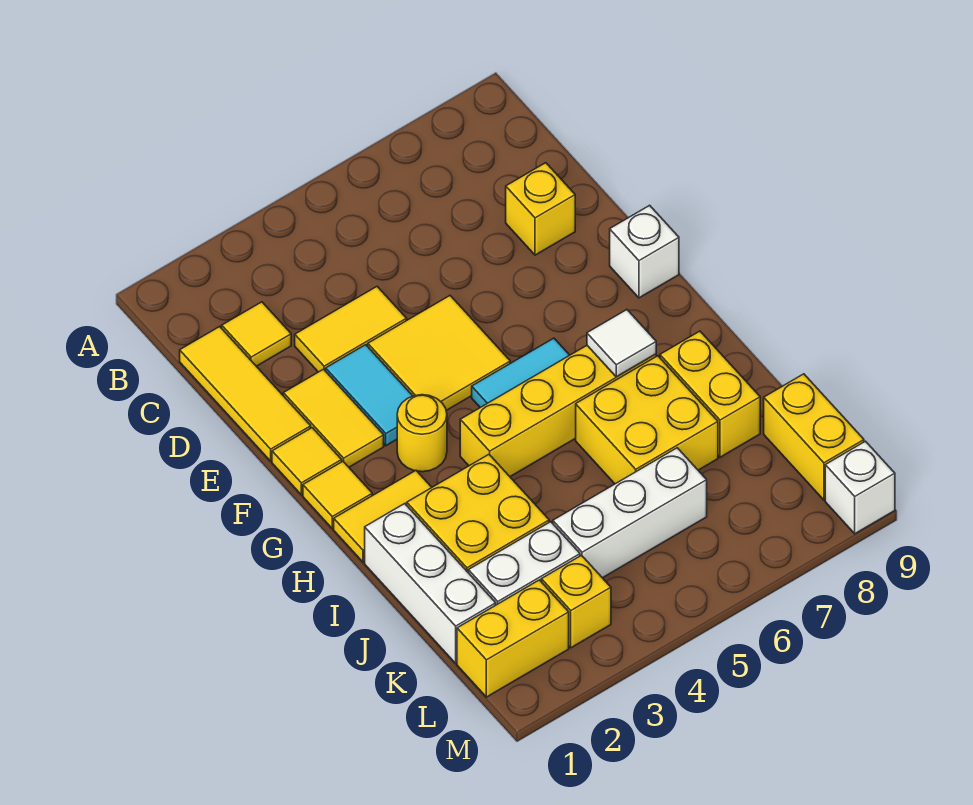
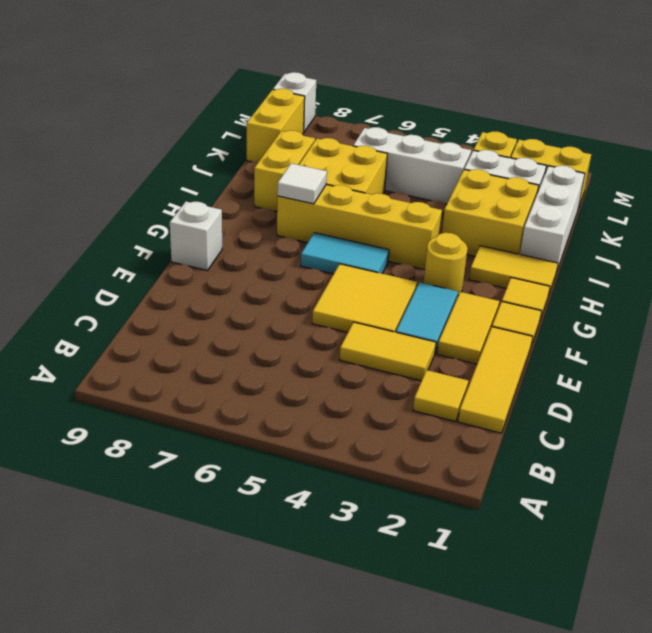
yellow 1x1 brick [506,163,575,255] -> none

